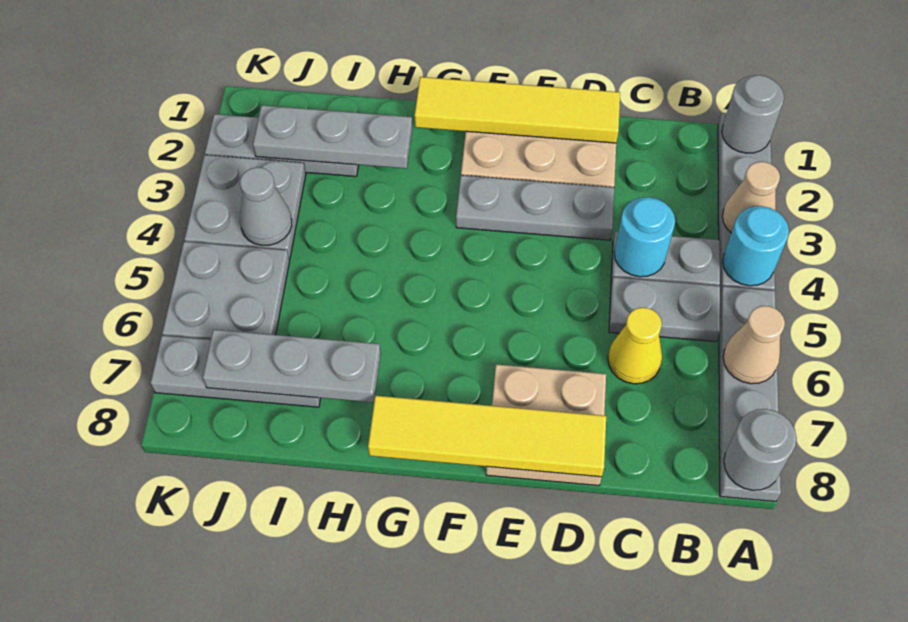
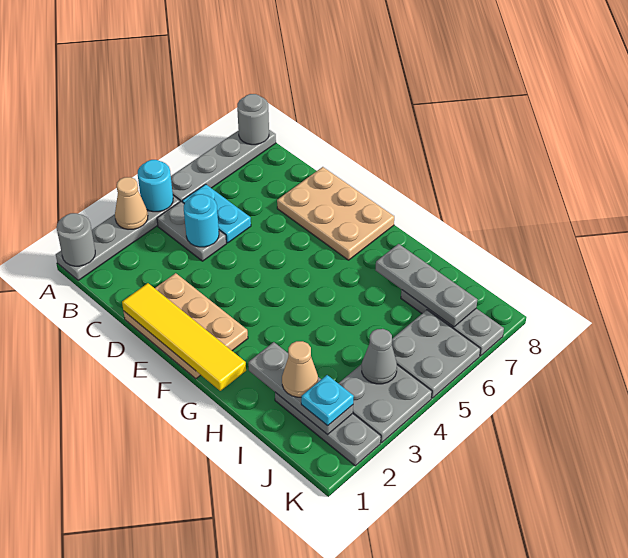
tan 1x1 cone [723,306,785,384] -> tan 1x1 cone moved to [282,341,318,397]
grey 1x2 plate [609,277,720,342] -> cyan 1x2 plate [182,184,251,243]
yellow 1x1 cone [608,308,662,384] -> none
grey 1x3 plate [456,175,614,240] -> none
tan 2x2 plate [486,364,606,486] -> tan 2x3 plate [277,167,394,260]
yellow 1x4 tile [368,396,606,477] -> none
none -> cyan 1x1 plate [301,375,354,426]

